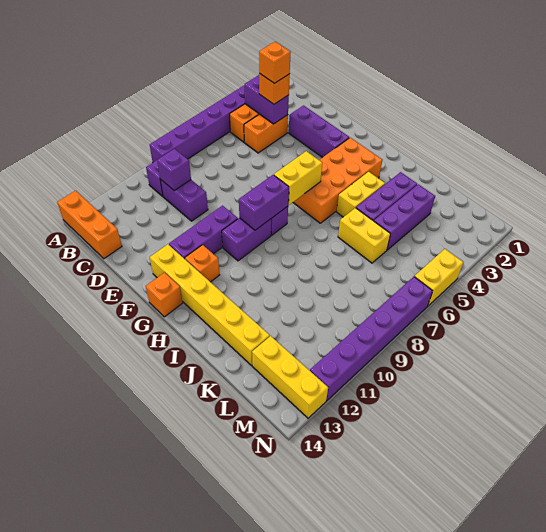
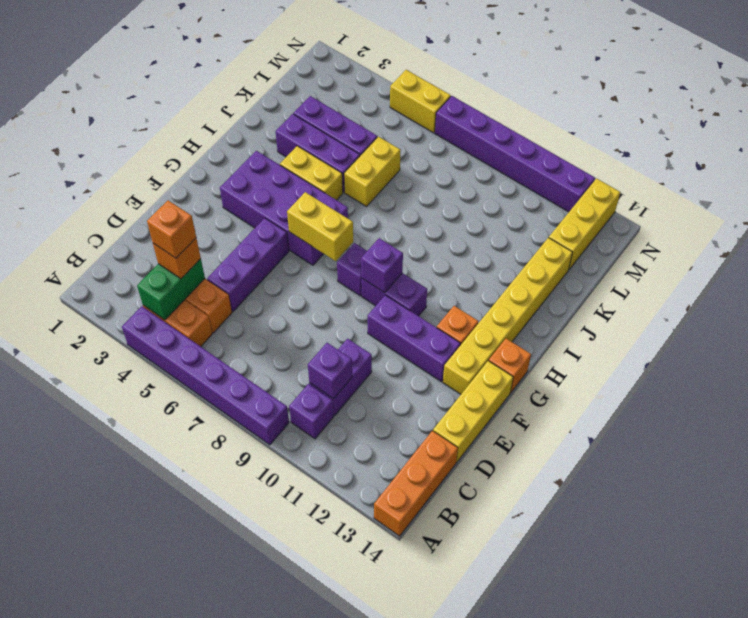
purple 1x2 brick [245,75,289,124] -> green 1x2 brick [137,259,205,320]
purple 1x3 brick [289,106,349,158] -> purple 1x3 brick moved to [207,218,289,311]
none -> yellow 1x3 brick [433,361,513,462]
orange 2x4 brick [293,138,382,223] -> purple 2x4 brick [220,151,348,265]
purple 1x2 brick [239,175,289,230] -> purple 1x1 brick [361,238,403,293]

